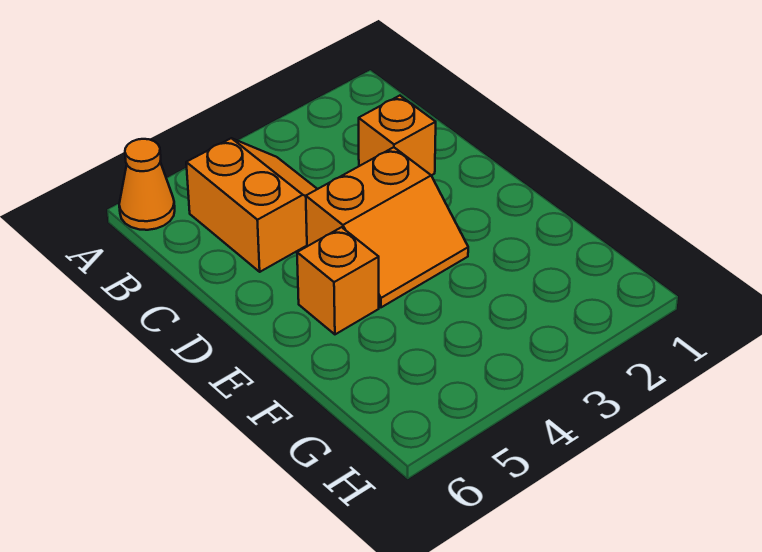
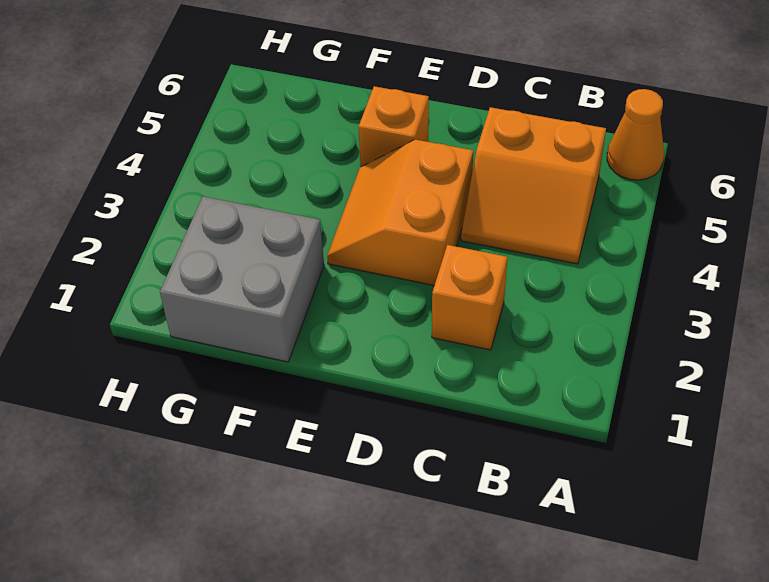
none -> grey 2x2 brick [160,196,324,362]

